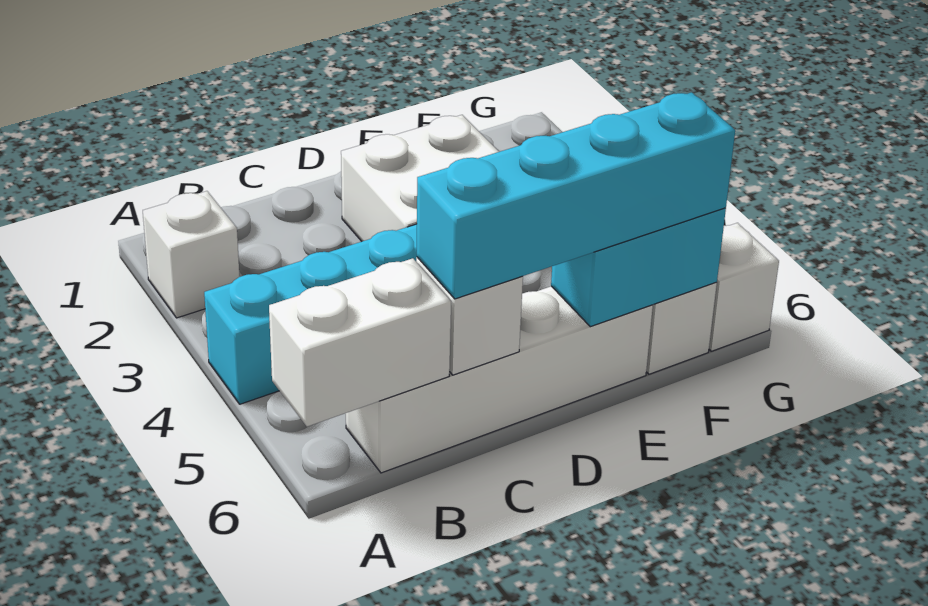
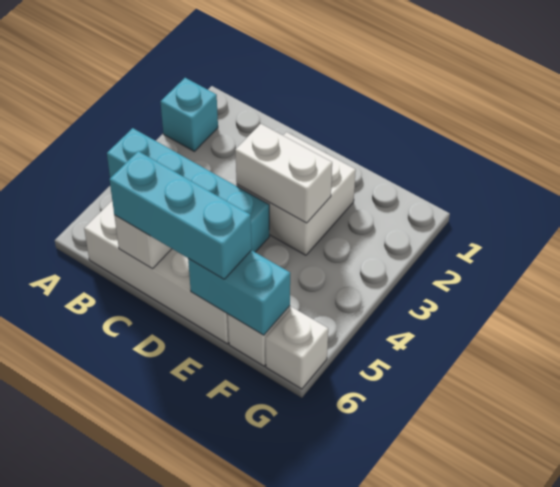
white 1x1 brick [143,191,240,318] -> cyan 1x1 brick [161,78,218,151]
white 1x2 brick [269,258,451,427] -> white 1x2 brick moved to [235,124,332,223]
cyan 1x4 brick [416,92,735,299] -> cyan 1x3 brick [109,151,252,279]

